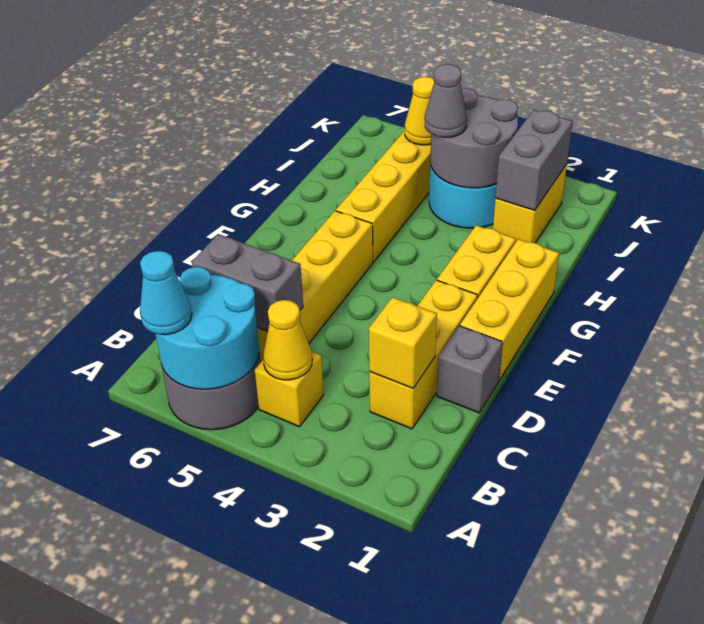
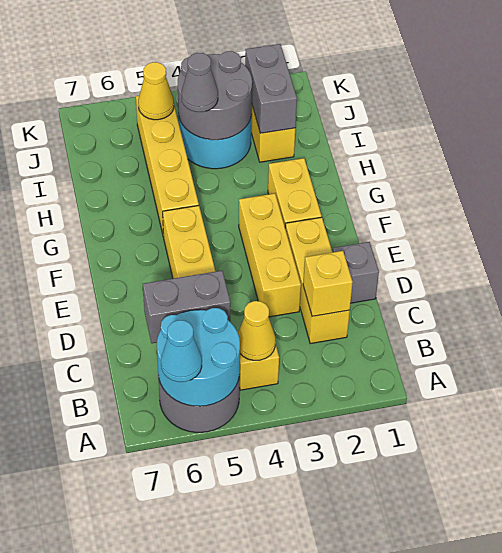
yellow 1x3 brick [460,239,559,380] -> yellow 1x3 brick moved to [239,193,301,317]

